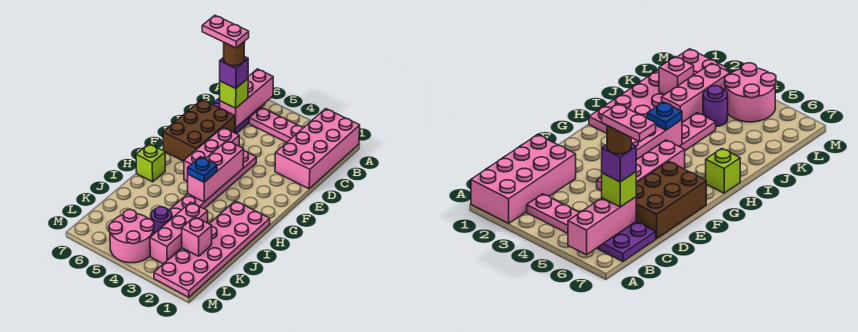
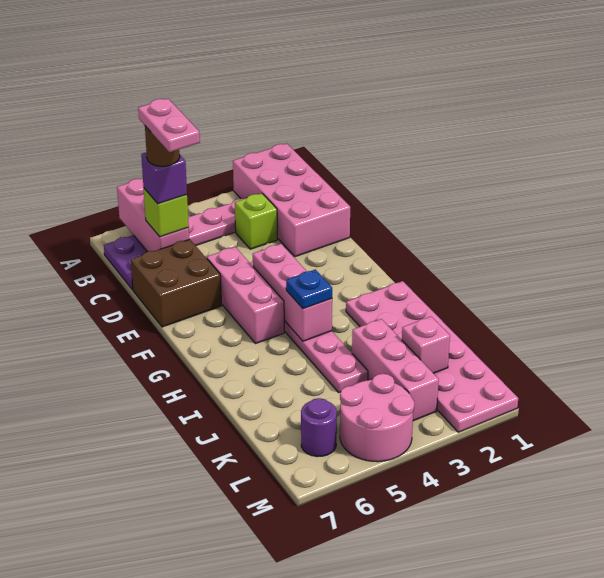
pink 1x2 plate [202,15,249,48] -> pink 1x2 plate turned to [138,99,200,152]
brown 2x3 brick [163,100,235,161] -> brown 2x2 brick [131,239,222,327]
lime 1x1 brick [136,144,165,182] -> lime 1x1 brick moved to [235,193,277,249]
purple 1x1 round brick [151,207,172,234] -> purple 1x1 round brick moved to [301,398,337,457]

